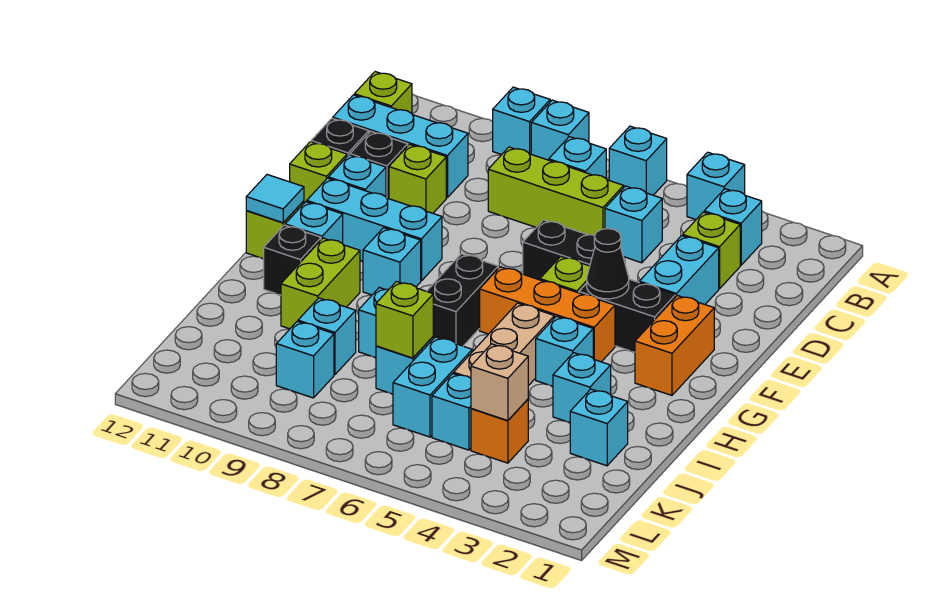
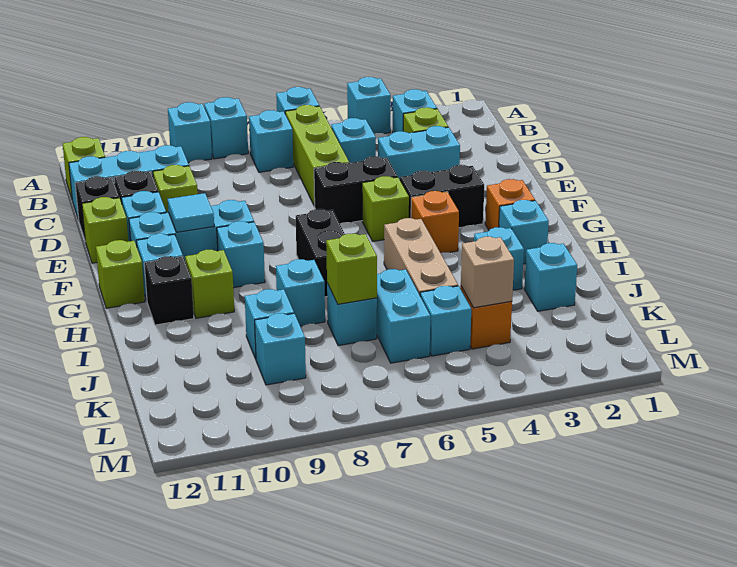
lime 1x3 brick [488,147,624,235] -> lime 1x3 brick turned to [285,105,349,206]
cyan 1x2 brick [639,236,719,304] -> cyan 1x2 brick turned to [378,126,460,180]
orange 1x2 brick [635,295,714,395] -> orange 1x1 brick [485,179,535,230]
black 1x1 cone [587,229,629,299] -> none
orange 1x3 brick [480,267,615,362] -> orange 1x1 brick [411,191,459,253]
cyan 1x1 tile [246,175,304,223] -> cyan 1x1 tile moved to [168,193,214,232]
cyan 1x1 brick [536,316,593,386] -> cyan 1x1 brick moved to [499,200,549,264]
lime 1x2 brick [281,238,360,329] -> lime 1x1 brick [185,250,234,318]

